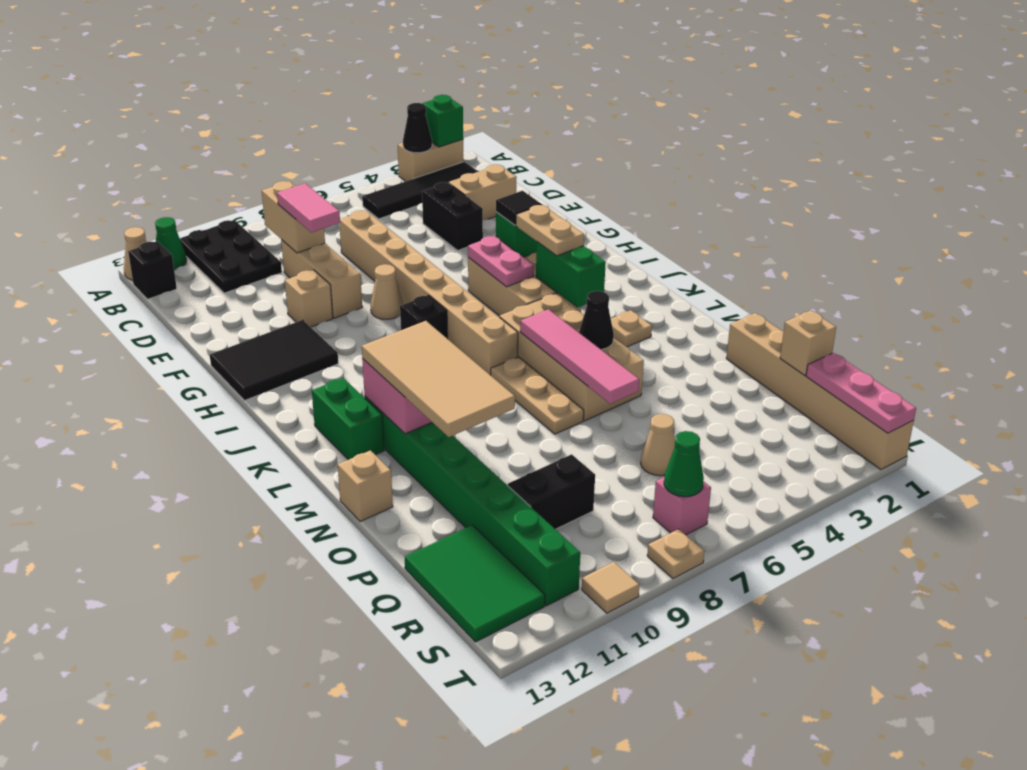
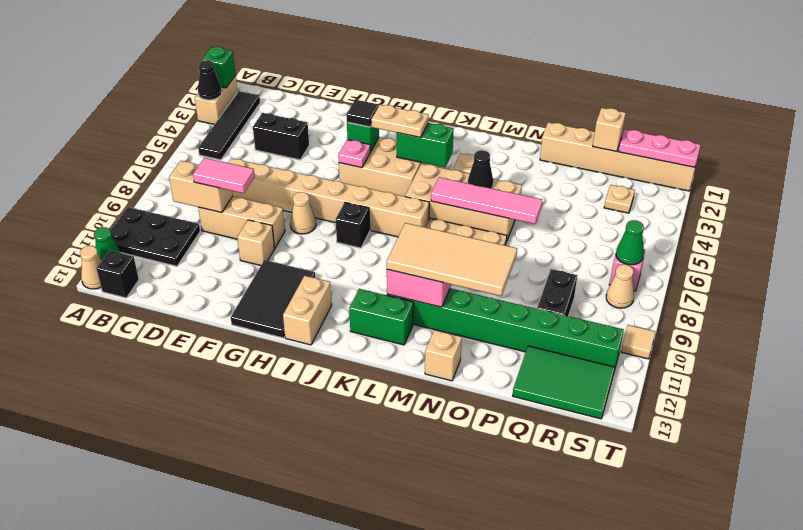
tan 1x2 brick [449,164,517,220] -> tan 1x2 brick moved to [283,276,332,345]
pink 1x2 plate [468,236,534,287] -> pink 1x1 plate [338,140,371,168]
tan 1x1 cone [641,414,675,476] -> tan 1x1 cone moved to [606,264,634,308]
tan 1x1 plate [647,529,705,578] -> tan 1x1 plate moved to [604,185,635,213]

